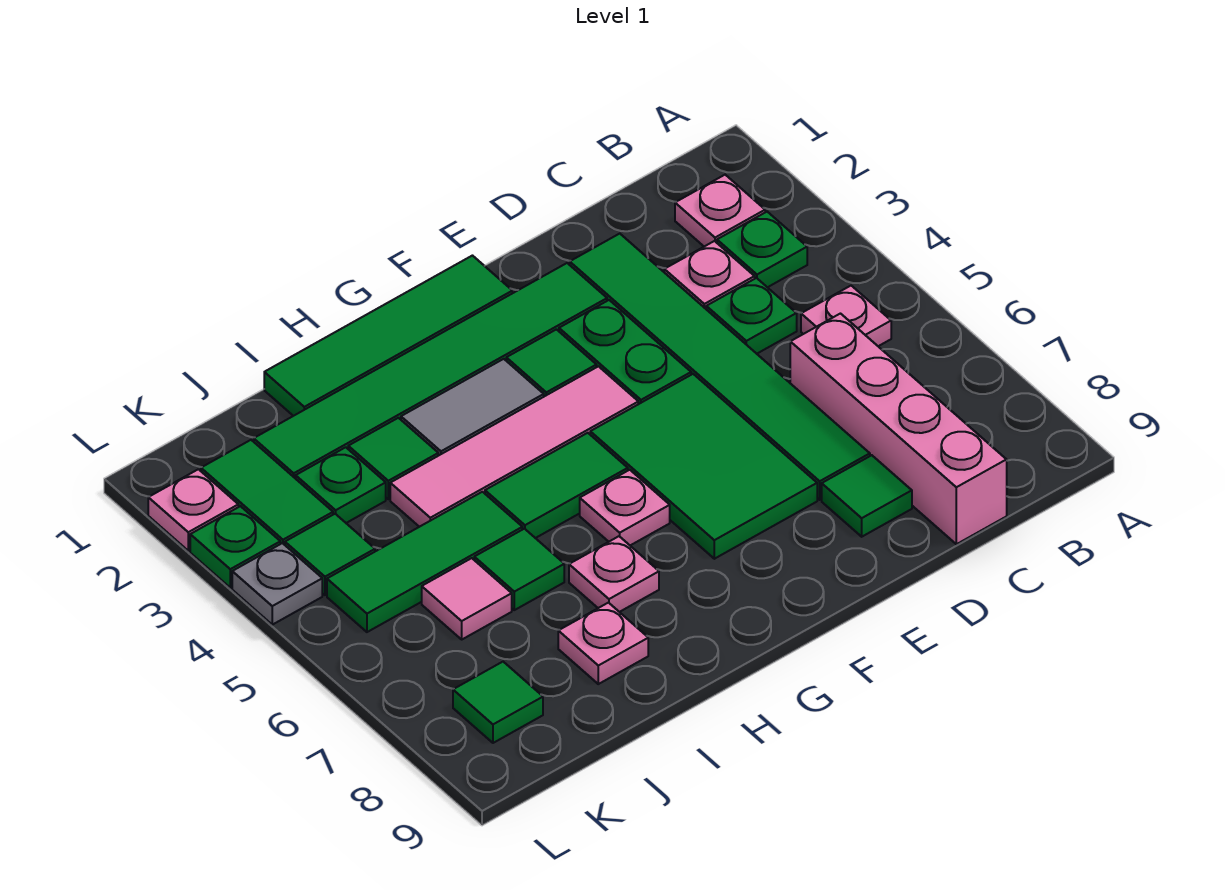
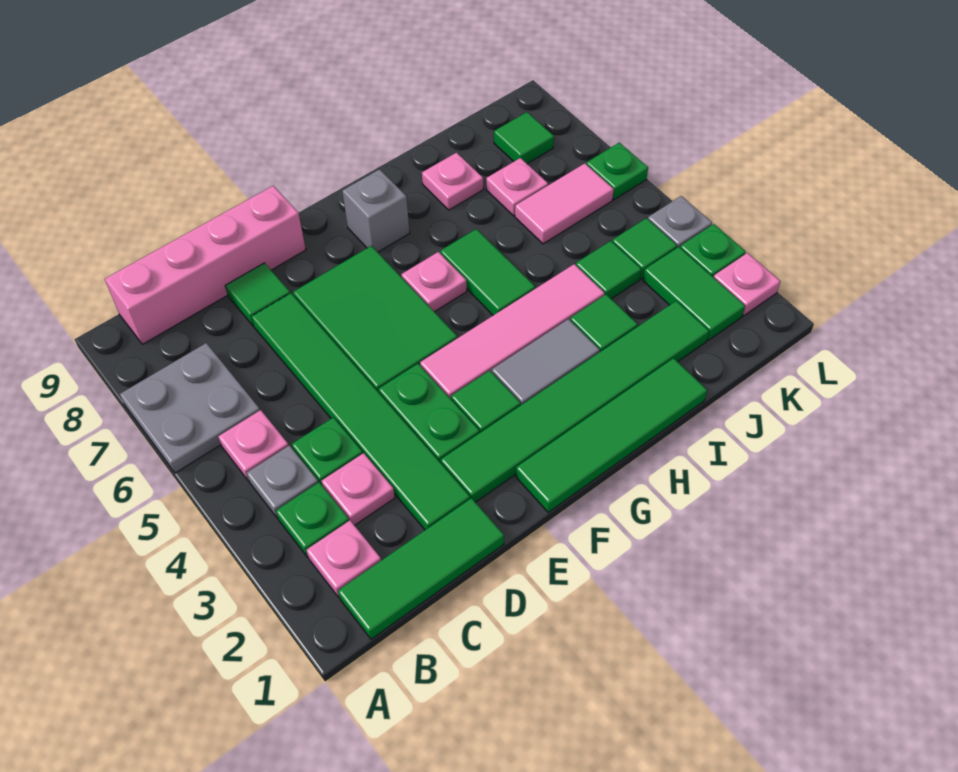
none -> grey 2x2 plate [120,343,260,473]
none -> grey 1x1 plate [247,445,318,518]
pink 1x4 brick [790,314,1007,544] -> pink 1x4 brick turned to [105,186,306,344]
green 1x2 tile [485,433,628,538] -> green 1x2 tile turned to [440,229,535,315]
none -> grey 1x1 brick [342,169,410,252]
pink 1x1 plate [569,536,659,612] -> pink 1x1 plate moved to [486,158,548,216]
green 1x3 tile [327,492,522,632] -> green 1x3 tile moved to [338,498,504,639]
green 1x1 tile [474,529,564,610] -> green 1x1 tile moved to [576,241,641,299]
green 1x1 plate [296,447,386,523] -> green 1x1 plate moved to [586,143,648,200]
pink 1x1 tile [422,558,512,639] -> pink 1x2 tile [515,163,614,244]

